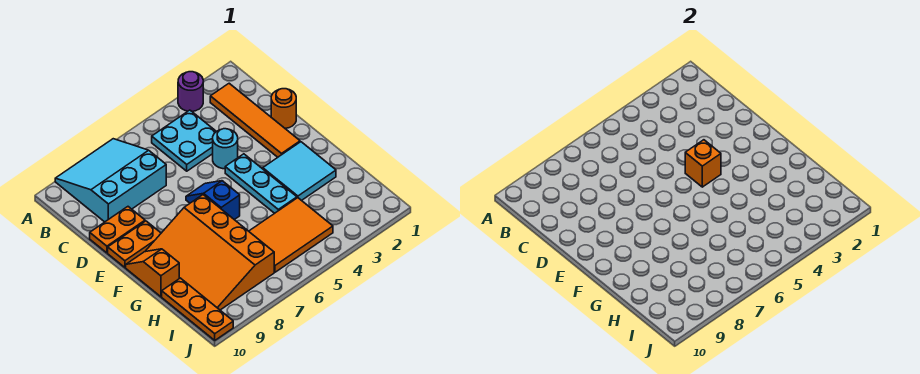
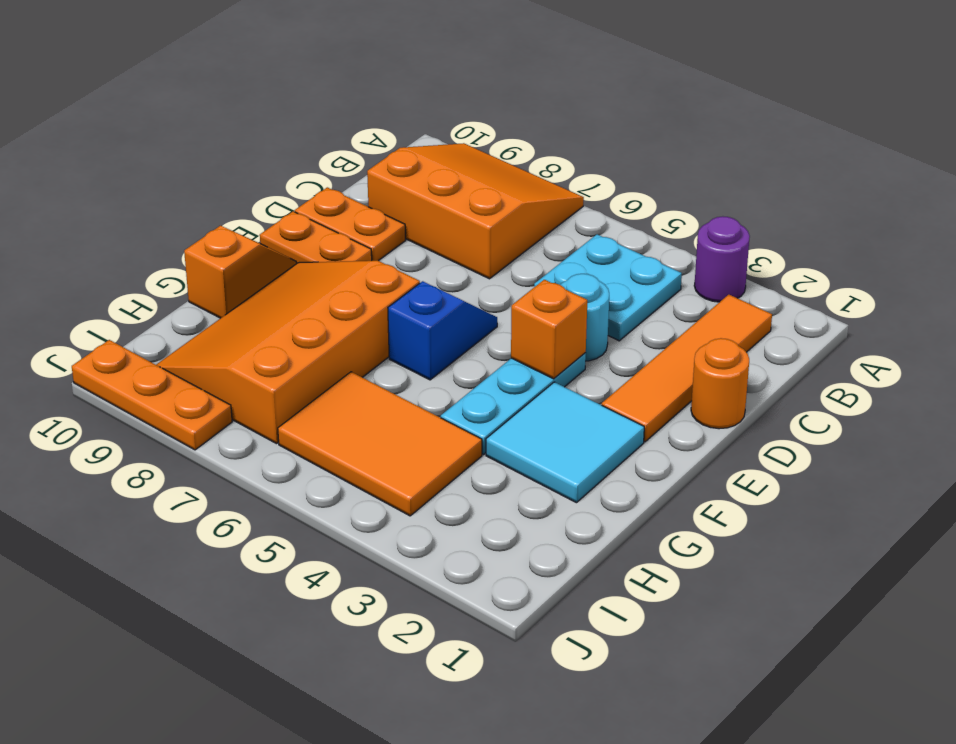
cyan 3x3 slope [55,139,166,222] -> orange 3x3 slope [367,143,584,279]
orange 1x3 plate [162,278,233,340] -> orange 1x3 plate turned to [72,340,232,450]

